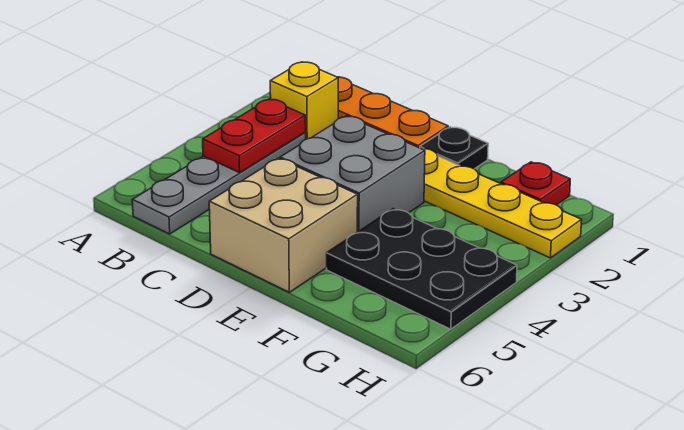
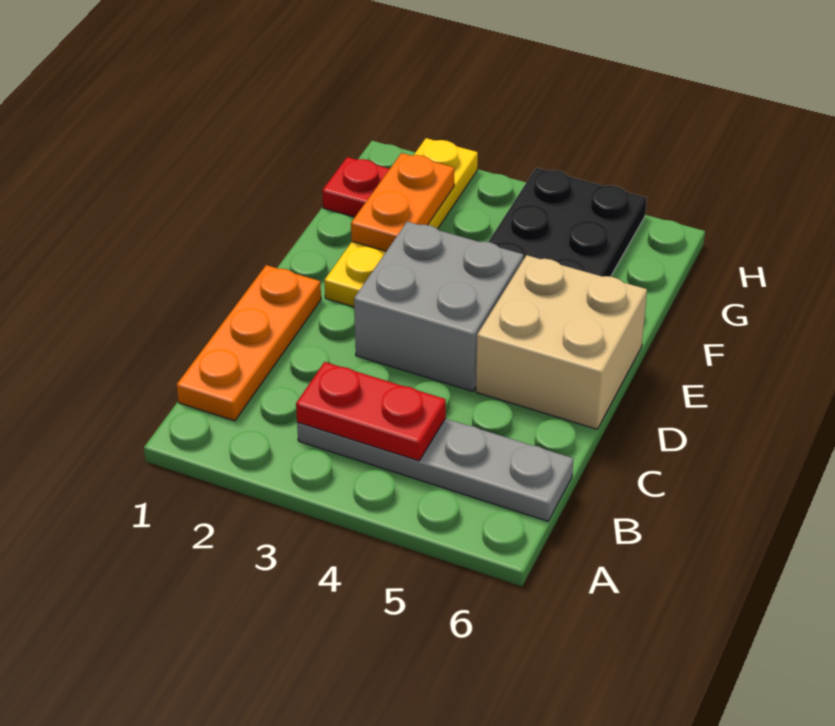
yellow 1x1 brick [270,62,338,139] -> none
black 1x1 plate [420,127,488,169] -> none
none -> orange 1x2 plate [351,153,455,251]

